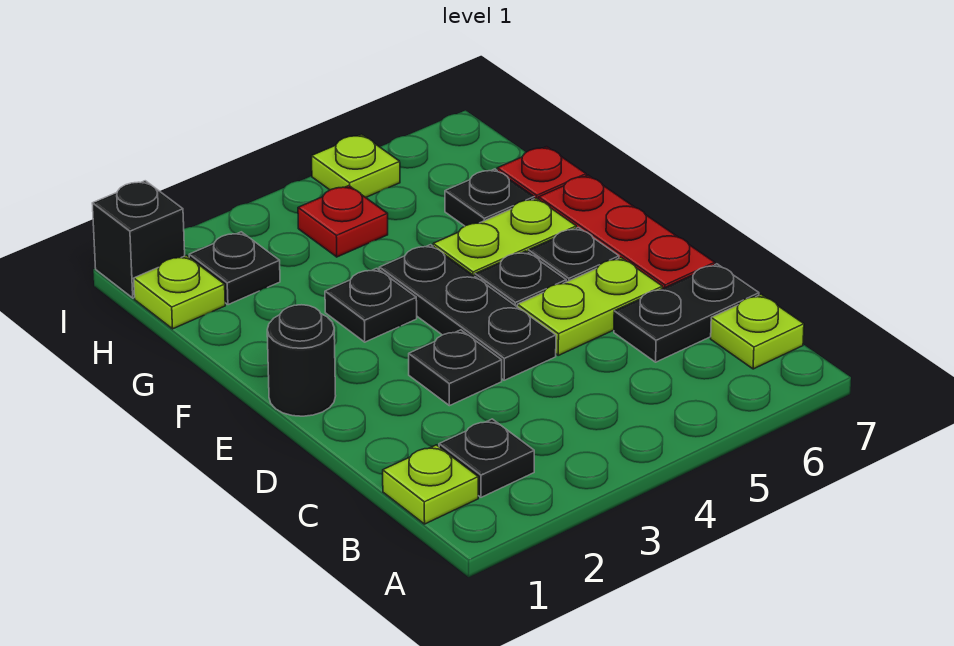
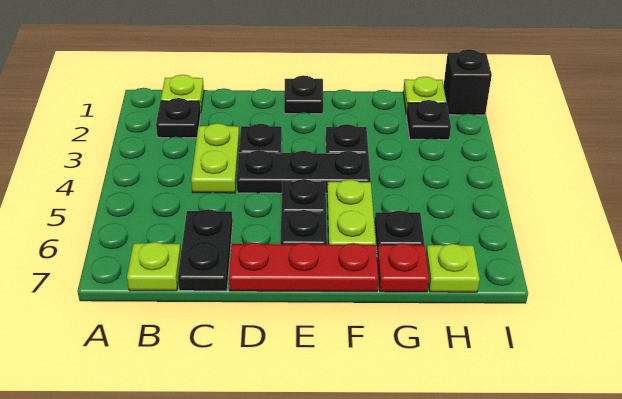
lime 1x2 plate [517,258,663,355] -> lime 1x2 plate moved to [191,123,240,193]
black 1x1 round brick [267,305,336,416] -> black 1x1 plate [284,76,323,114]
red 1x1 plate [298,186,388,257] -> none
lime 1x1 plate [312,134,400,197] -> lime 1x1 plate moved to [426,244,480,292]

